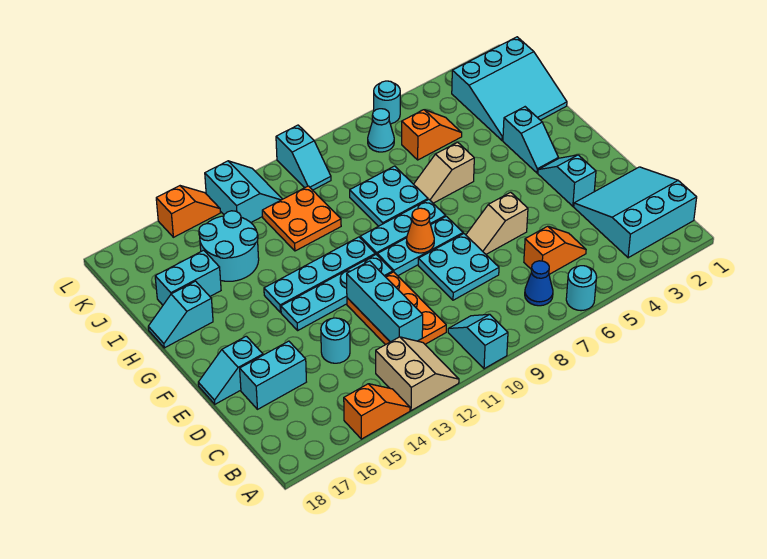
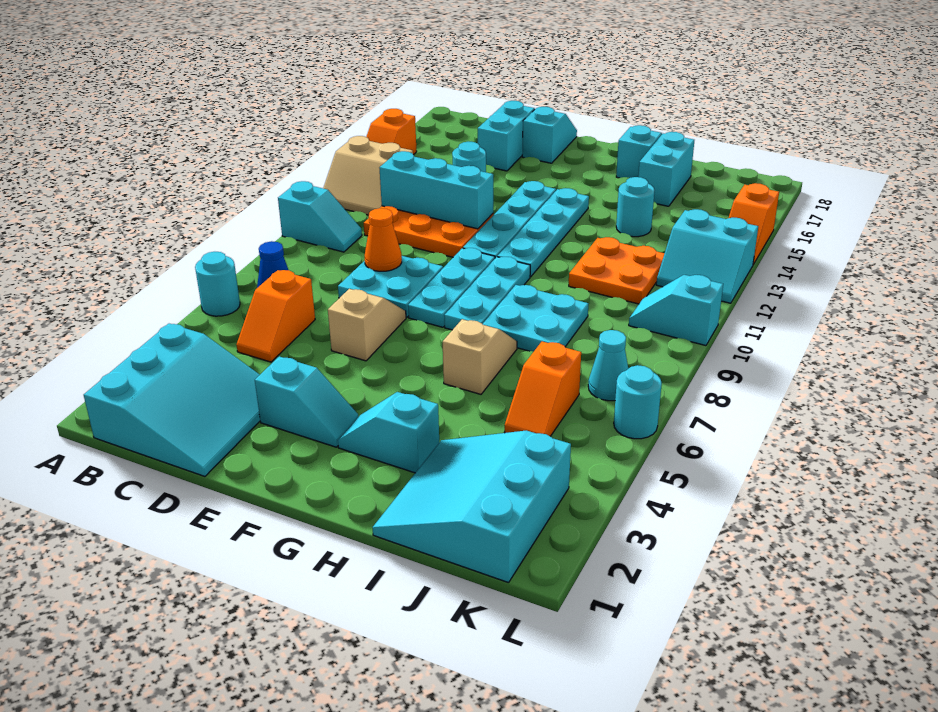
orange 1x1 cone [406,208,434,253] -> orange 1x1 cone moved to [365,208,402,271]
cyan 2x2 round brick [199,211,259,281] -> cyan 1x1 round brick [616,177,655,237]

